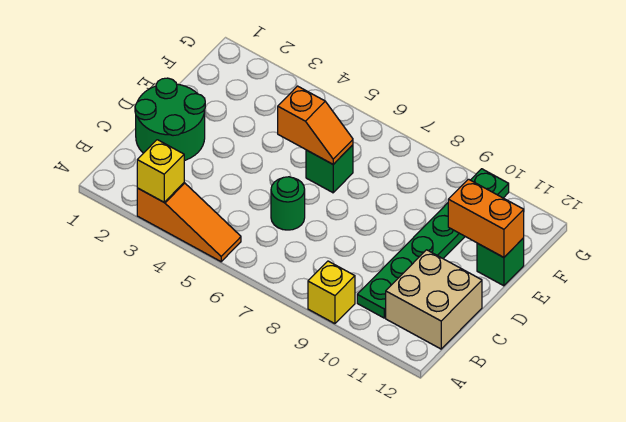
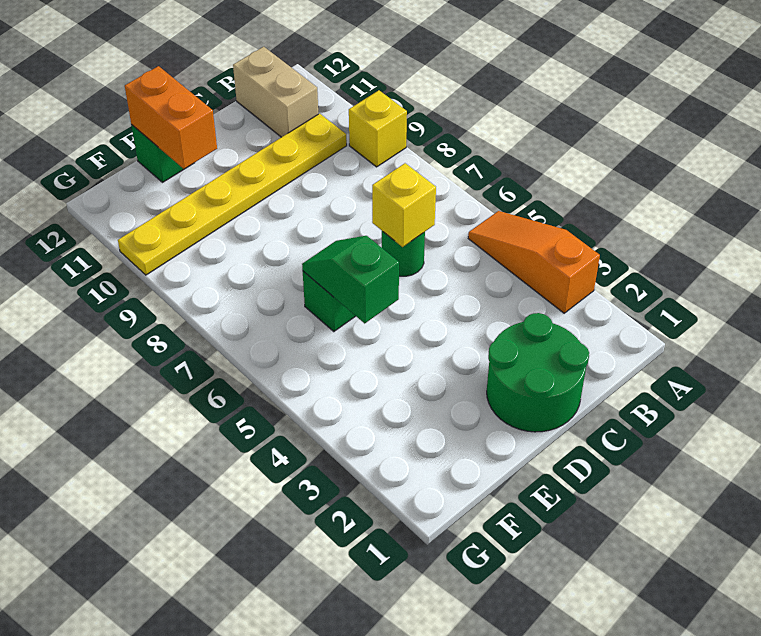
yellow 1x1 brick [137,140,184,202] -> yellow 1x1 brick moved to [372,163,436,247]
green 1x6 plate [357,169,509,318] -> yellow 1x6 plate [118,114,347,275]
tan 2x2 brick [386,250,482,349] -> tan 1x2 brick [233,47,318,137]
orange 1x2 slope [278,86,353,164] -> green 1x2 slope [302,236,399,323]

